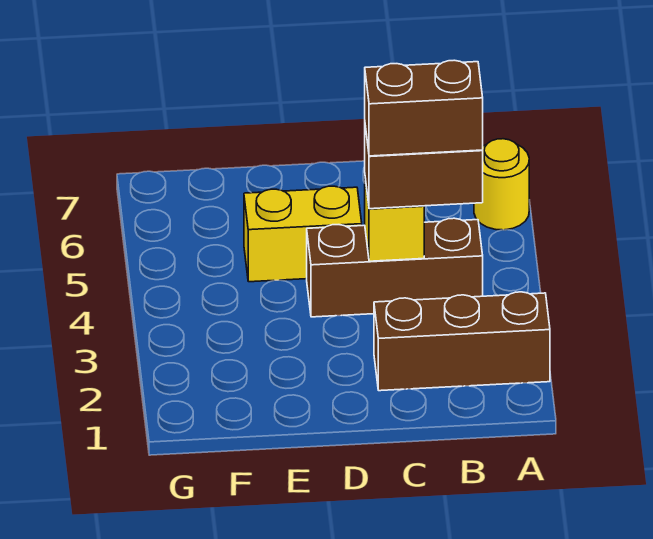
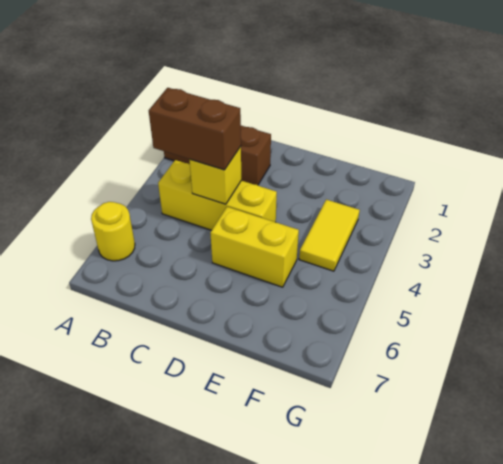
brown 1x3 brick [307,218,483,317] -> yellow 1x3 brick [158,160,277,230]
brown 1x2 brick [365,60,483,156] -> none
none -> yellow 1x2 tile [299,199,360,271]

